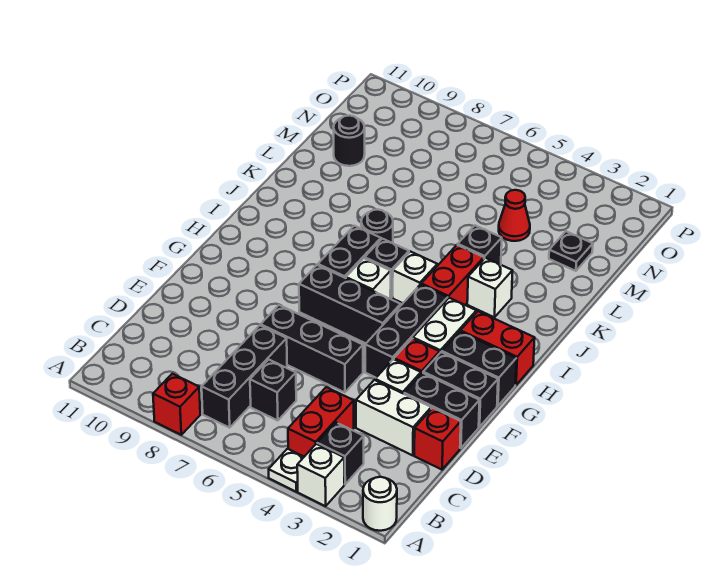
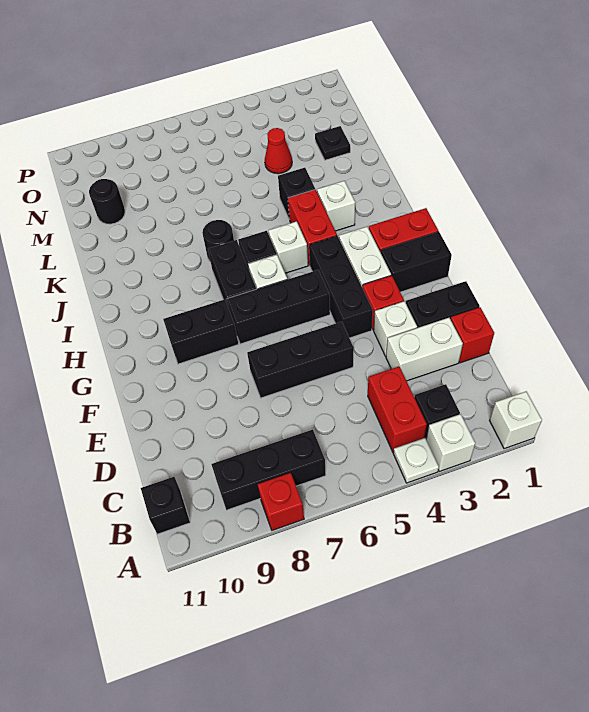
white 1x1 round brick [363,477,397,531] -> white 1x1 brick [490,392,542,449]
black 1x3 brick [202,325,287,428] -> black 1x3 brick turned to [211,430,326,510]
black 1x1 brick [250,360,296,421] -> black 1x1 brick moved to [141,477,190,534]
black 1x2 brick [423,352,498,427] -> black 1x2 brick moved to [163,299,238,364]

